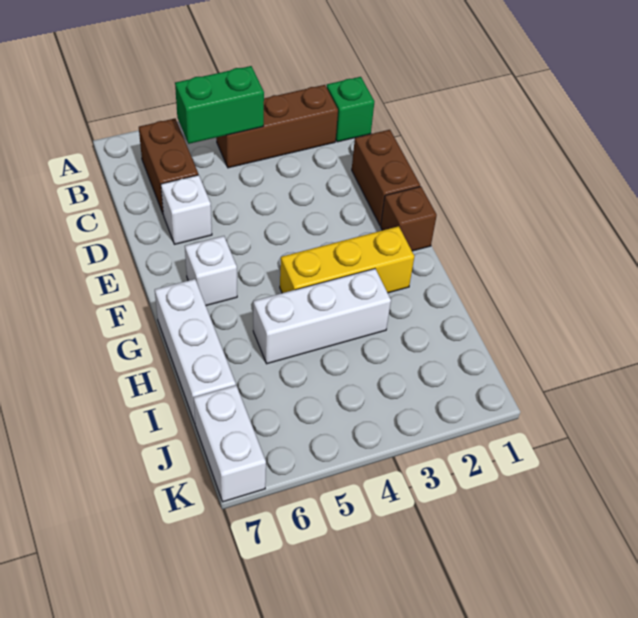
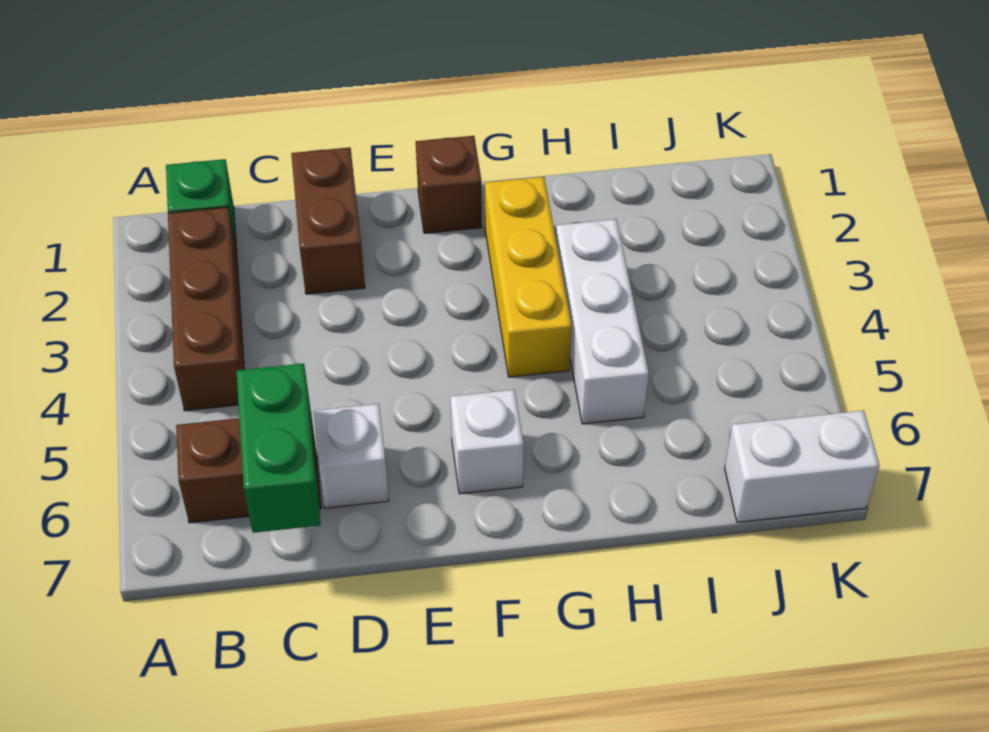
green 1x2 brick [175,66,264,144] -> green 1x2 brick moved to [236,364,321,533]
brown 1x2 brick [352,130,420,226] -> brown 1x2 brick turned to [291,147,365,294]
white 1x3 brick [155,279,236,423] -> none

